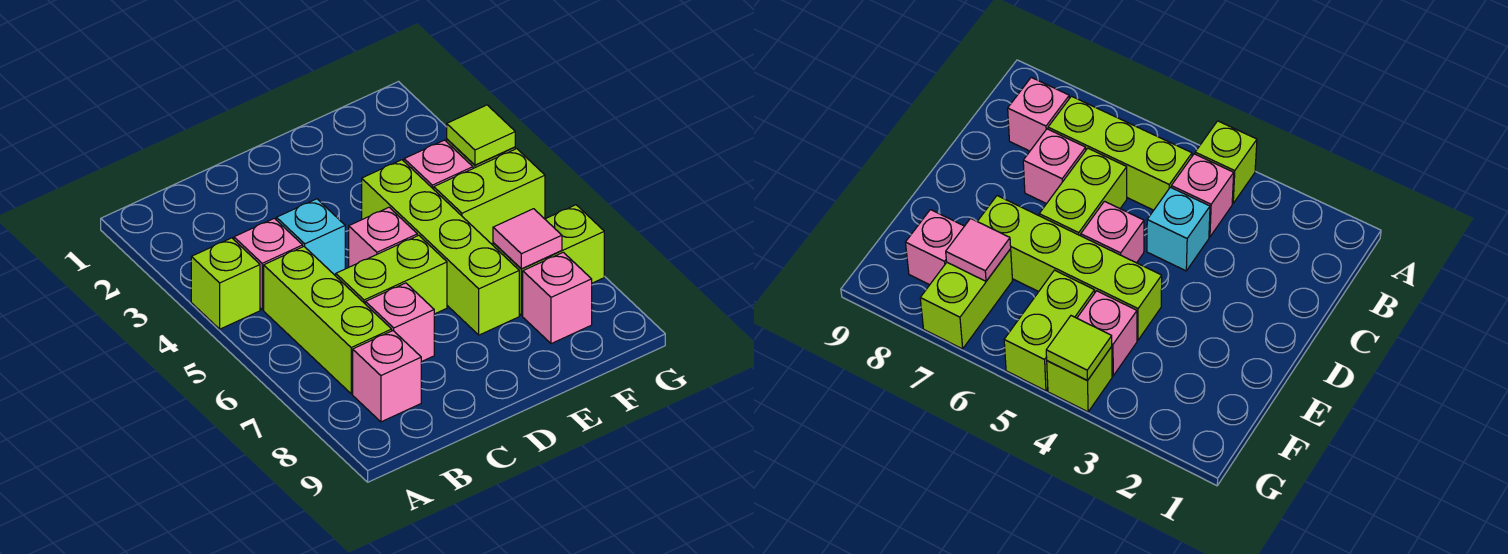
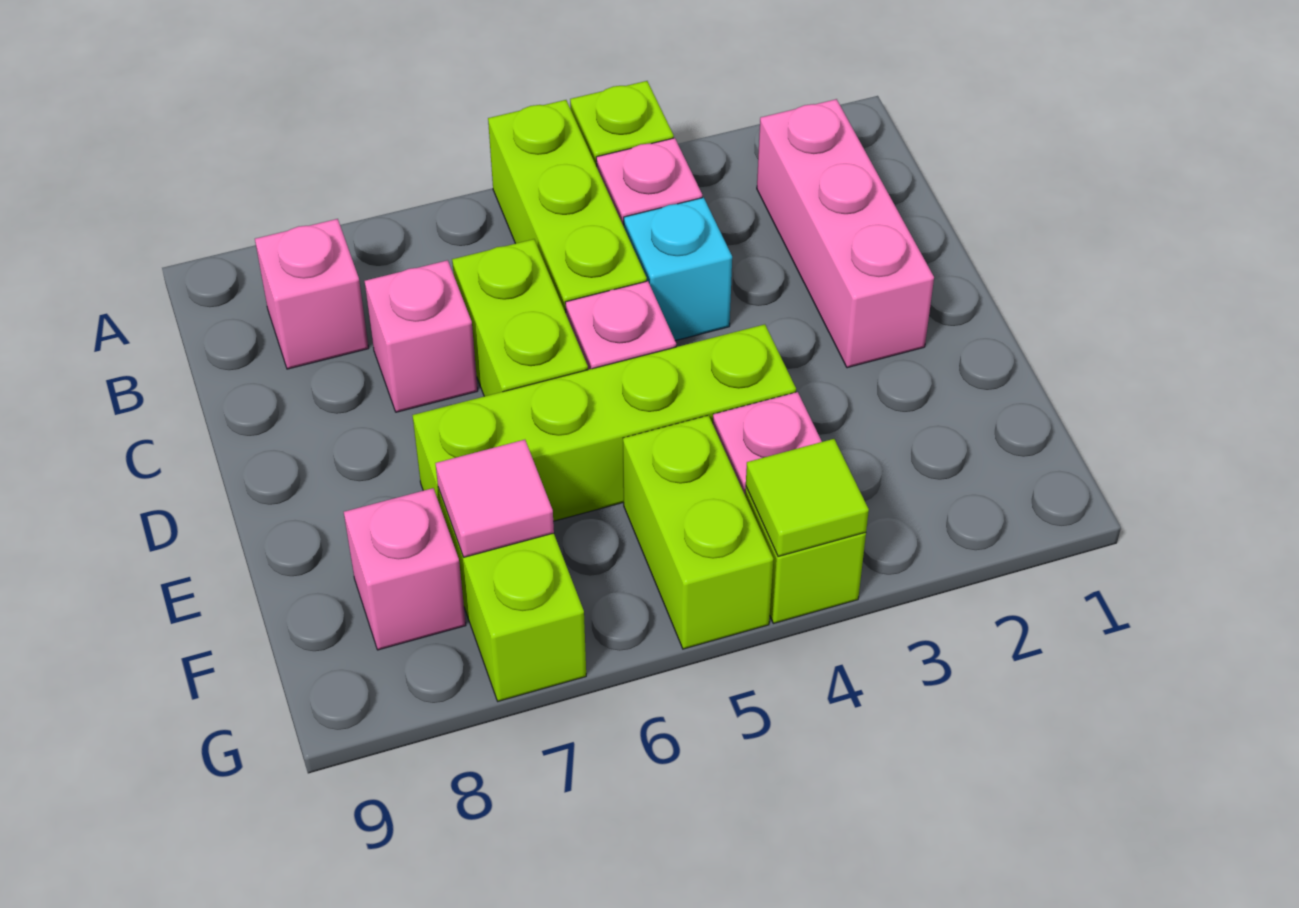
none -> pink 1x3 brick [757,99,934,368]
lime 1x3 brick [264,247,392,394] -> lime 1x3 brick turned to [488,100,647,313]

